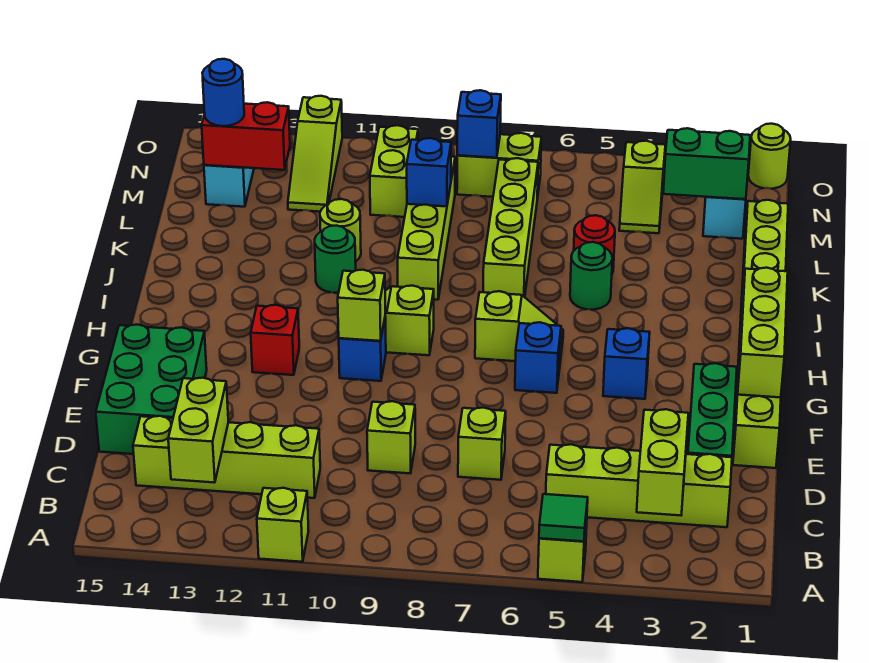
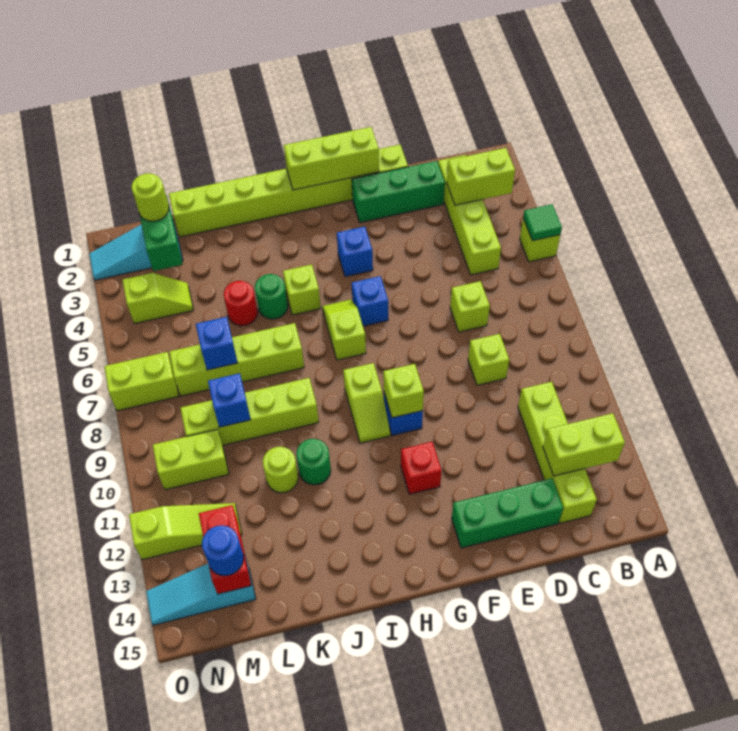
lime 1x1 brick [257,488,309,562] -> lime 1x1 brick moved to [283,264,321,315]
green 2x3 brick [96,325,207,454] -> green 1x3 brick [452,478,563,548]
lime 1x2 brick [457,133,541,199] -> lime 1x2 brick turned to [104,352,179,411]
blue 1x1 brick [457,90,501,158] -> blue 1x1 brick moved to [196,317,238,370]
lime 1x1 round brick [748,124,791,189] -> lime 1x1 round brick moved to [132,173,169,221]

